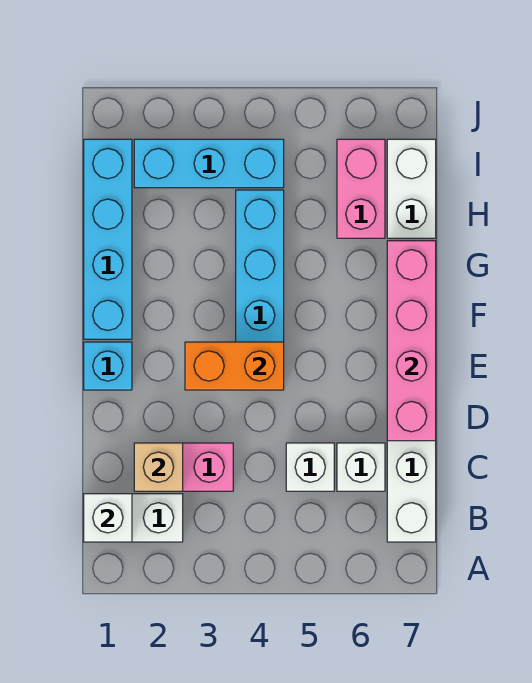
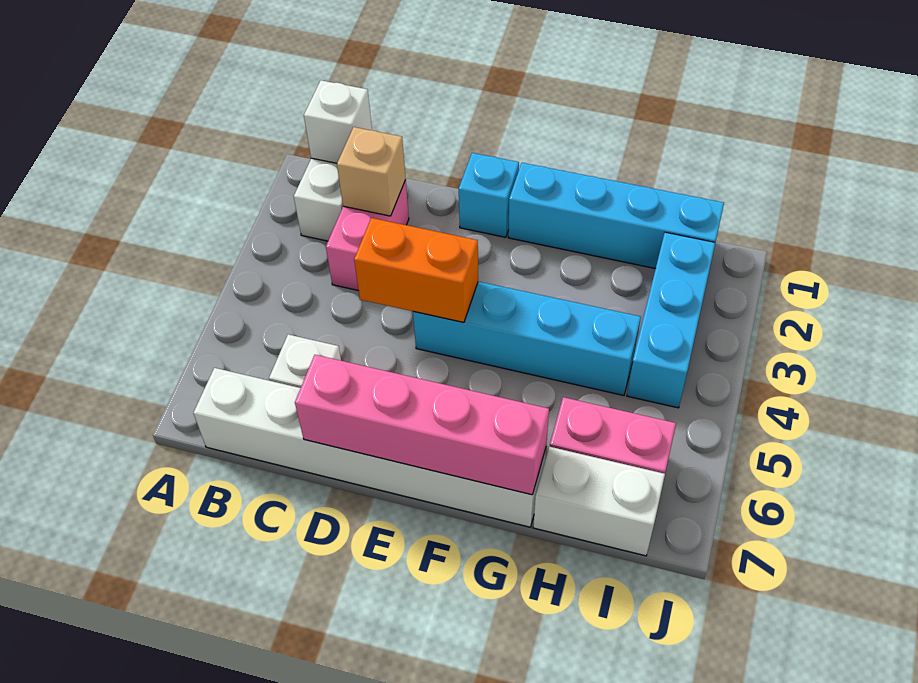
white 1x1 brick [286,443,334,491] -> none
orange 1x2 brick [185,342,284,390] -> orange 1x2 brick turned to [354,218,478,322]

